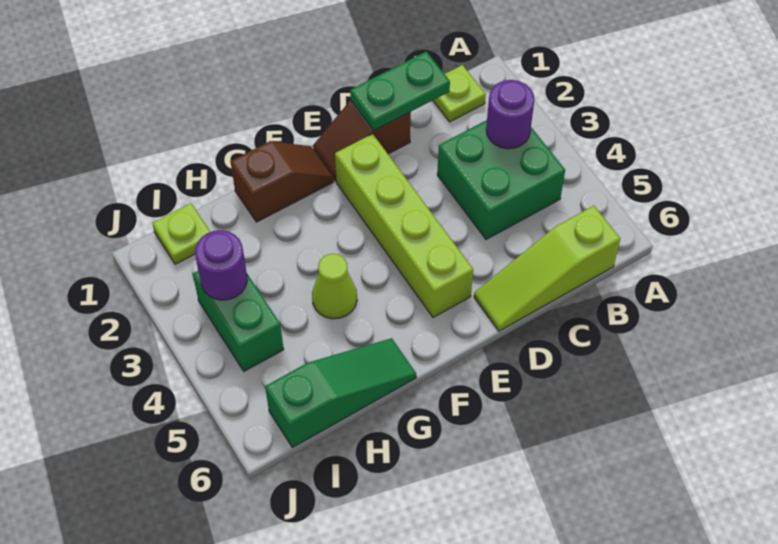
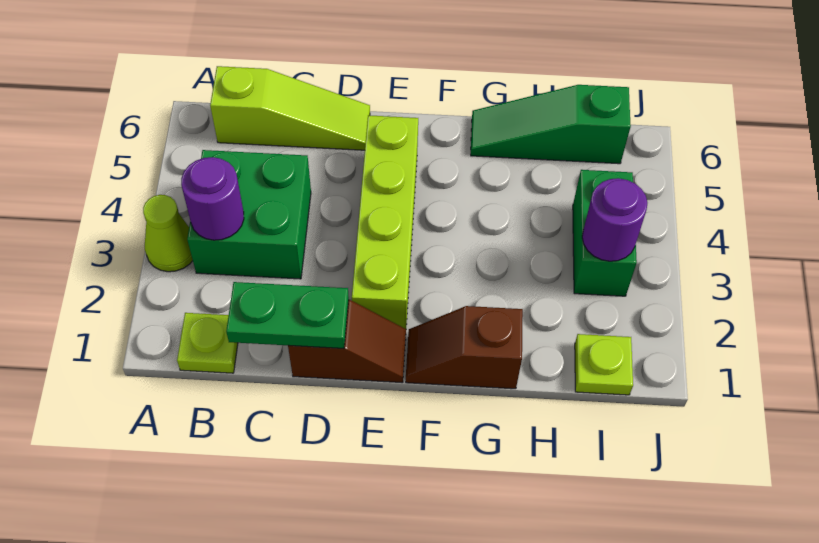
lime 1x1 cone [312,254,357,319] -> lime 1x1 cone moved to [143,195,193,272]

